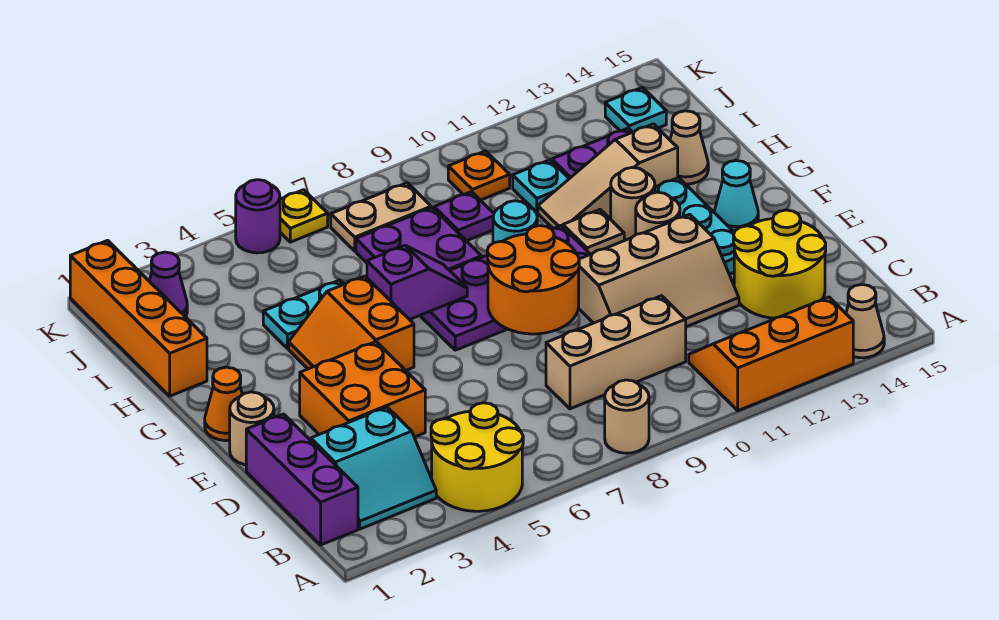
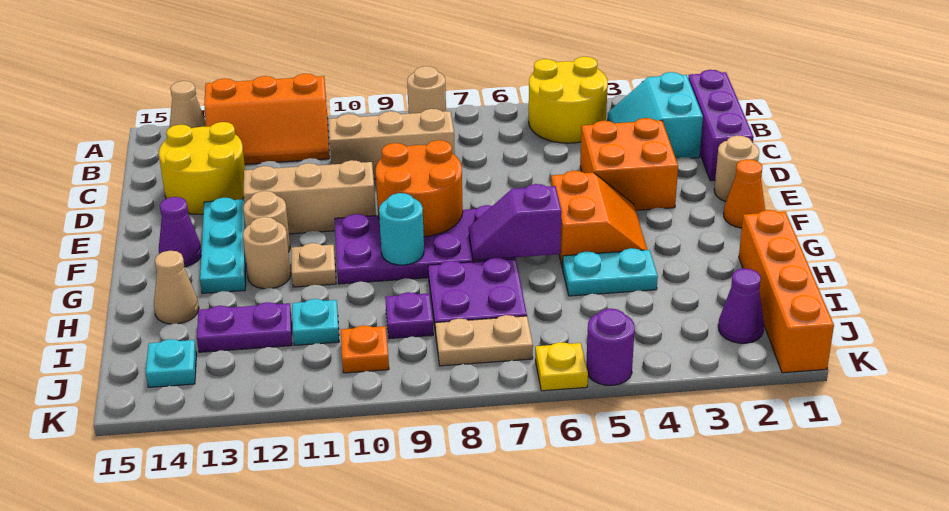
cyan 2x2 slope [311,407,436,529] -> cyan 2x2 slope turned to [608,72,703,159]
cyan 1x1 cone [714,161,758,232] -> purple 1x1 cone [159,197,202,267]
tan 1x3 slope [538,124,678,228] -> none

